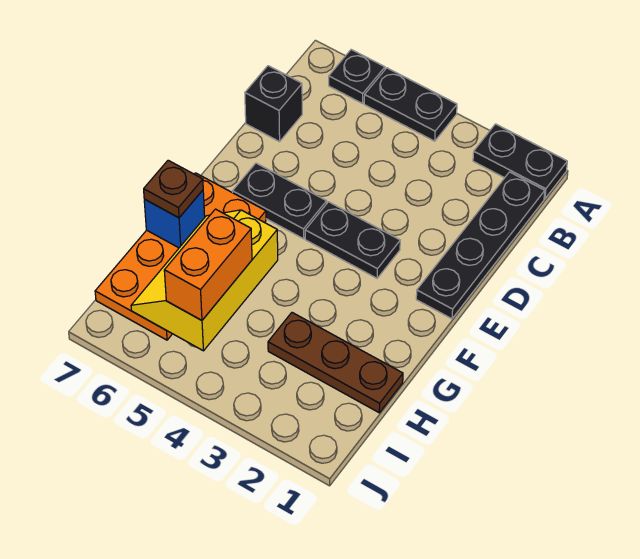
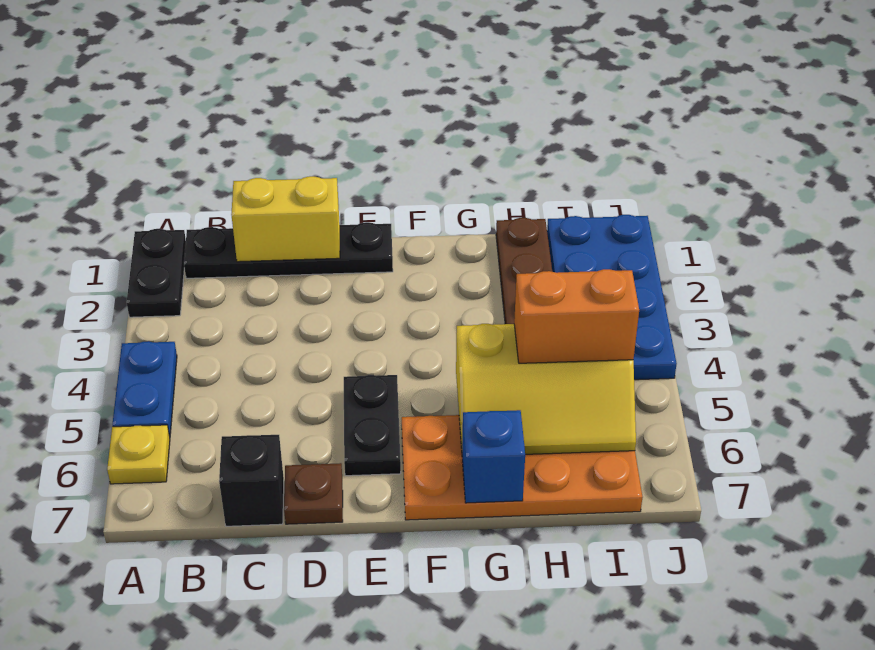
black 1x2 plate [364,68,457,141] -> blue 1x2 plate [112,341,177,437]
black 1x1 plate [329,50,385,104] -> yellow 1x1 plate [107,425,170,484]
none -> yellow 1x2 brick [231,176,340,262]
black 1x2 plate [305,202,400,278] -> none
brown 1x1 plate [144,160,203,218] -> brown 1x1 plate moved to [284,463,343,524]
none -> blue 2x4 plate [547,215,677,380]

